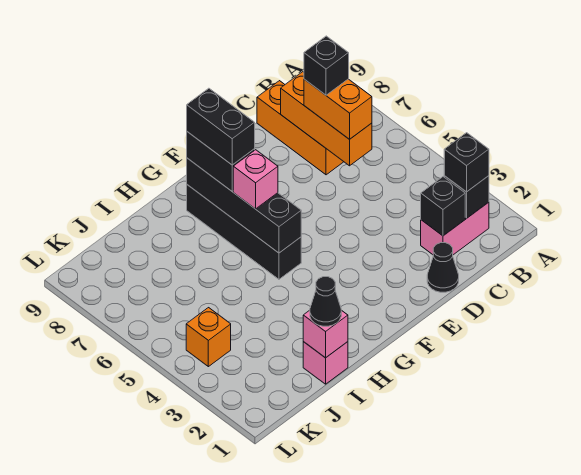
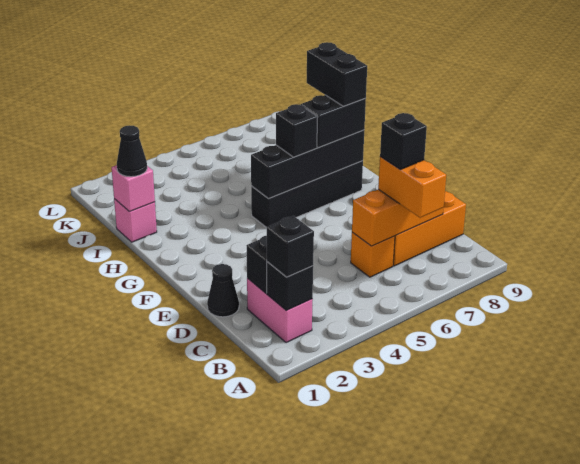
orange 1x2 brick [304,79,372,139] -> orange 1x2 brick turned to [378,157,446,218]
pink 1x1 brick [233,150,278,209] -> black 1x1 brick [276,104,318,157]
black 1x2 brick [187,88,255,165] -> black 1x2 brick turned to [307,42,367,106]
orange 1x1 brick [186,308,231,367] -> orange 1x1 brick moved to [351,232,395,277]

